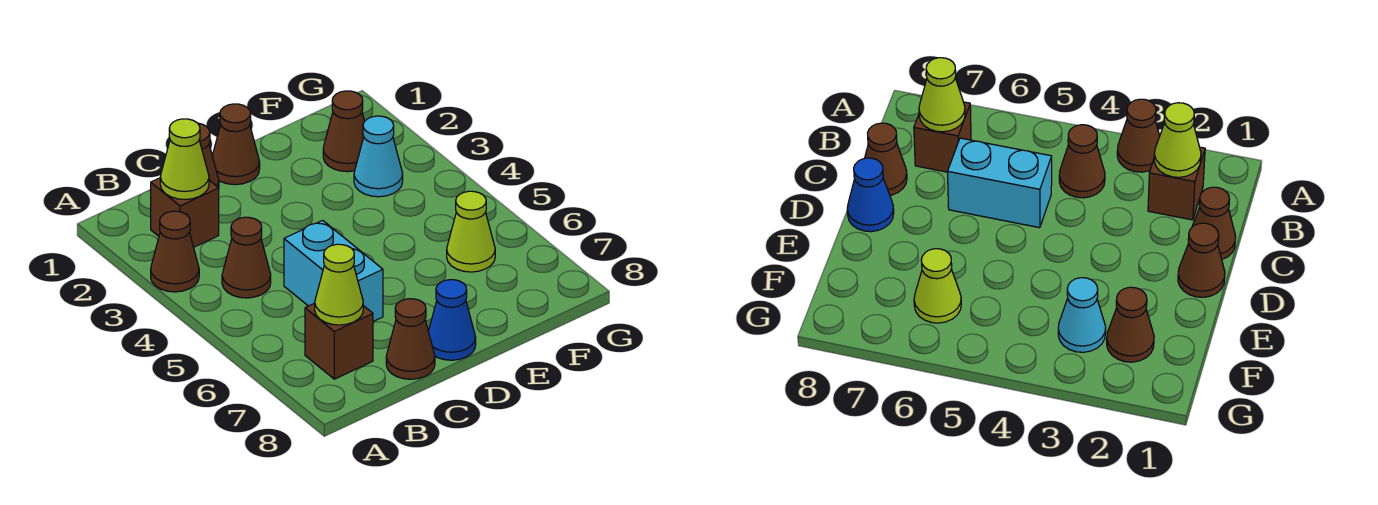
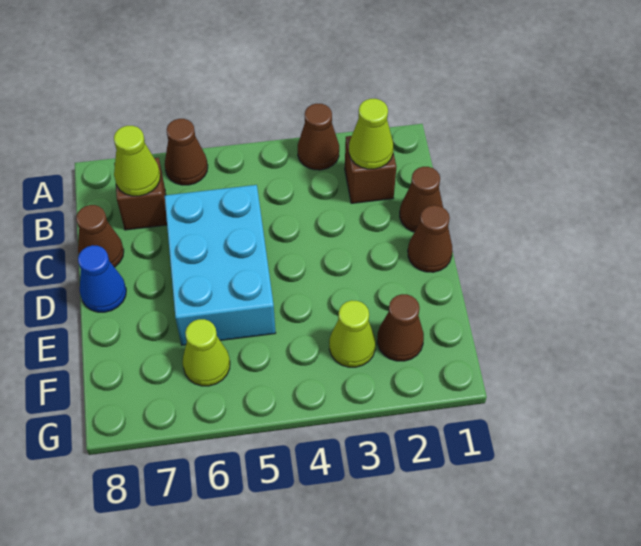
brown 1x1 cone [222,217,271,298] -> brown 1x1 cone moved to [165,119,208,185]
cyan 1x2 brick [284,220,383,321] -> cyan 2x3 brick [165,185,276,345]
cyan 1x1 cone [354,116,403,197] -> lime 1x1 cone [329,300,376,367]

